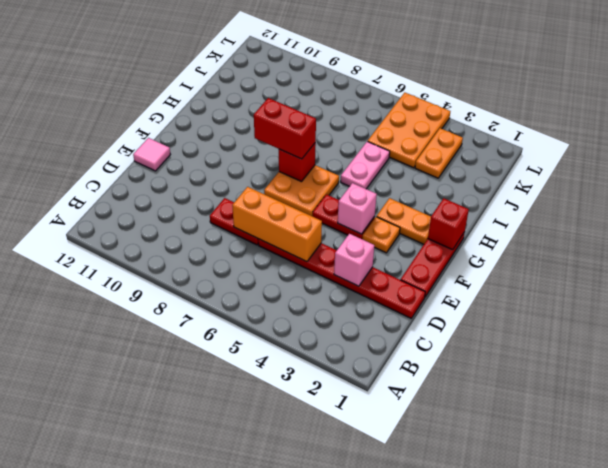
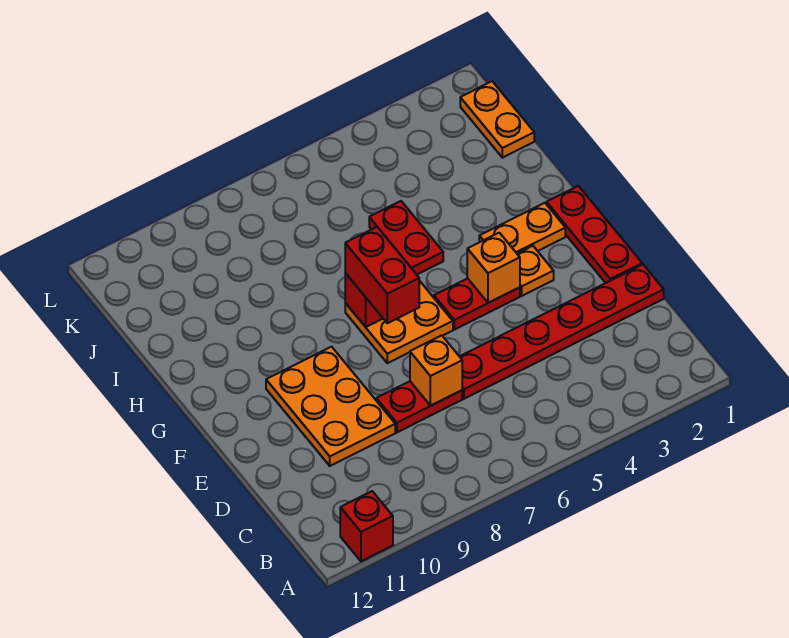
pink 1x1 brick [334,234,374,286] -> none
orange 1x3 brick [232,187,322,262] -> orange 1x1 brick [410,335,462,406]
pink 1x1 tile [133,138,170,171] -> none
pink 1x1 brick [338,183,377,234] -> orange 1x1 brick [467,233,520,303]
red 1x1 brick [428,198,469,250] -> red 1x1 brick moved to [340,491,393,561]
red 1x2 brick [254,98,316,159] -> red 1x2 brick turned to [345,227,419,323]
pink 1x2 plate [341,141,390,189] -> red 1x2 plate [369,201,443,274]
orange 1x2 plate [415,128,463,178] -> orange 1x2 plate moved to [460,81,534,158]
orange 2x3 plate [368,93,450,168] -> orange 2x3 plate moved to [266,347,395,466]

